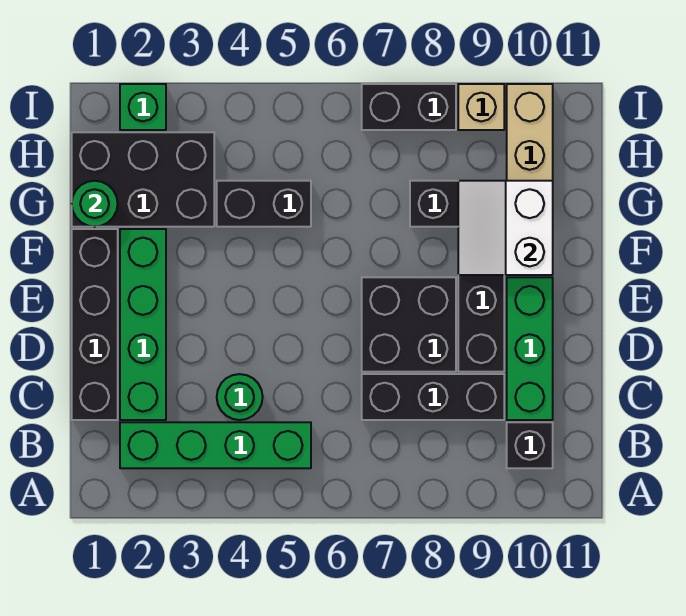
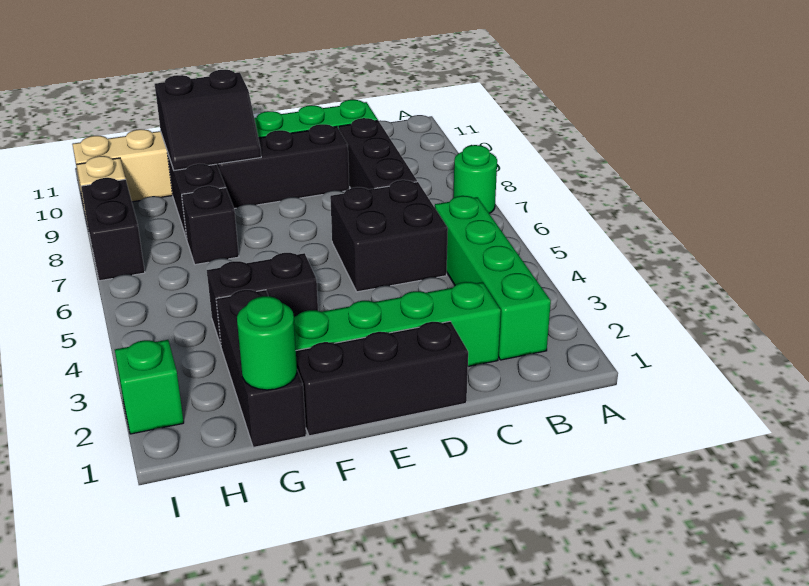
black 1x1 brick [507,422,553,468] -> black 1x1 brick moved to [182,186,239,265]
black 1x4 brick [72,229,118,420] -> black 1x3 brick [296,321,468,436]
green 1x1 round brick [217,374,263,420] -> green 1x1 round brick moved to [453,145,497,213]
black 2x2 brick [362,277,456,372] -> black 2x2 brick moved to [330,180,448,292]
white 2x2 slope [458,181,553,275] -> black 2x2 slope [155,70,261,170]
black 2x3 brick [72,132,214,227] -> black 1x3 brick [216,290,306,448]
black 1x2 brick [217,181,311,227] -> black 1x2 brick turned to [207,253,318,345]

